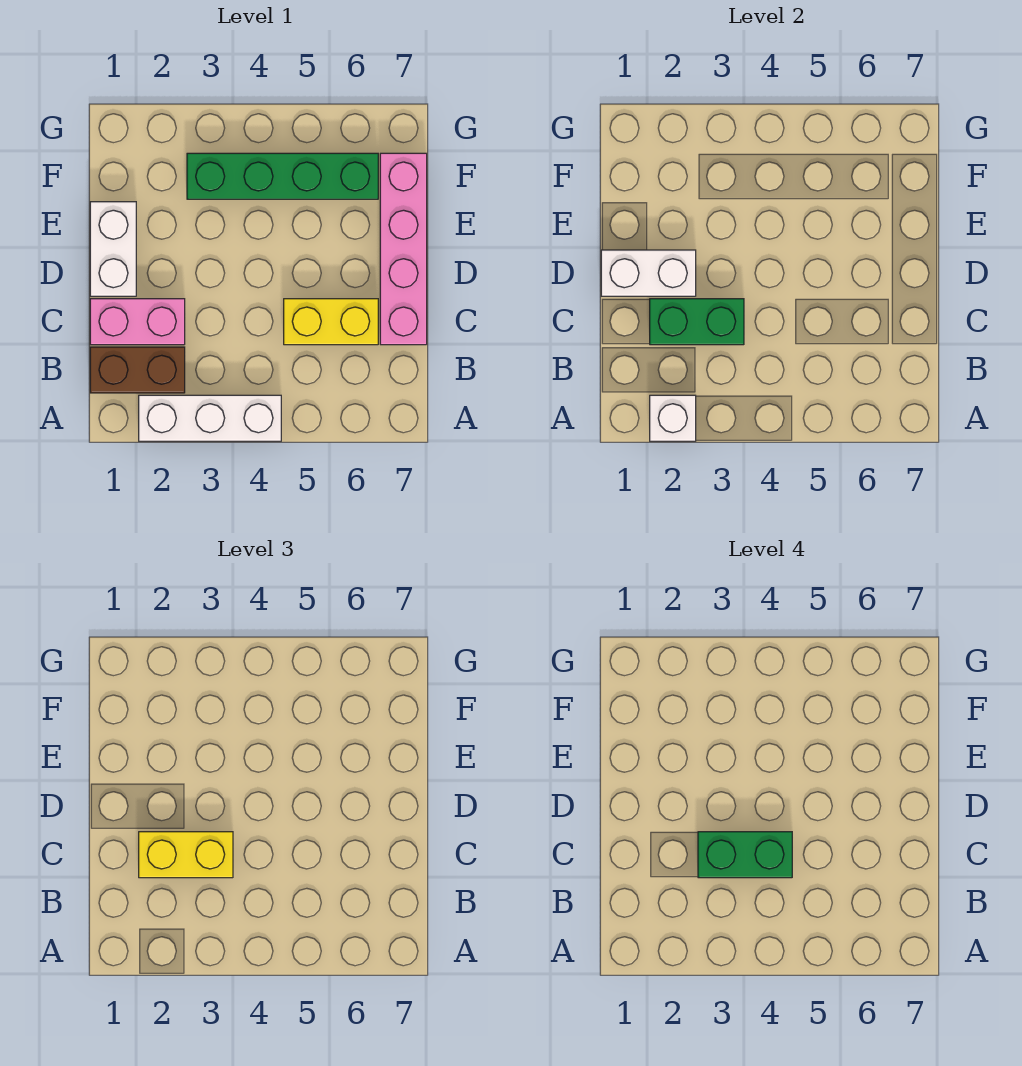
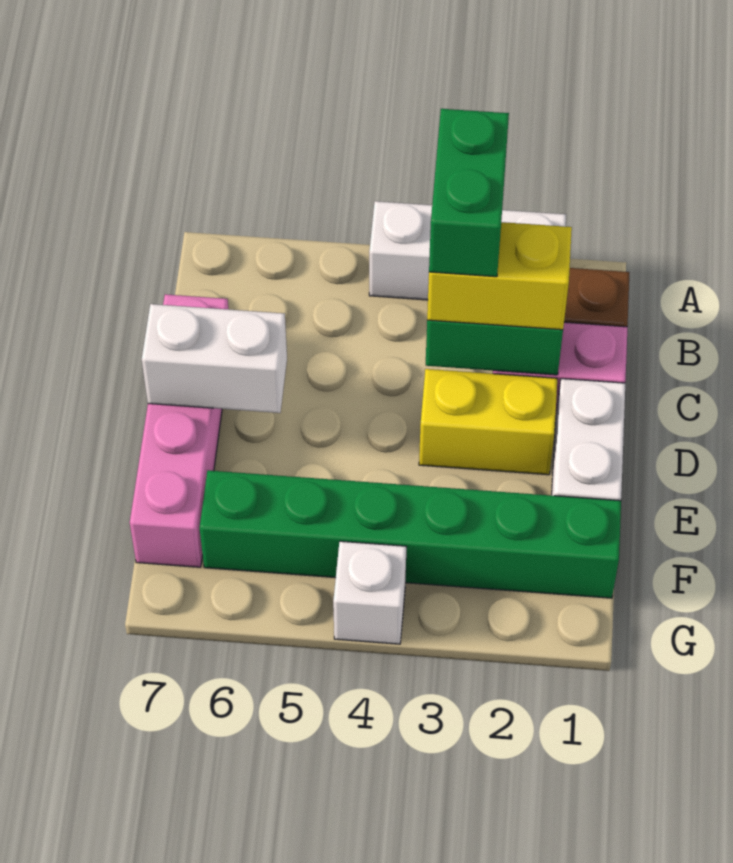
white 1x1 brick [650,395,696,441] -> white 1x1 brick moved to [333,541,406,644]
green 1x2 brick [698,832,792,878] -> green 1x2 brick turned to [429,109,509,277]
yellow 1x2 brick [284,299,378,345] -> yellow 1x2 brick moved to [419,369,557,475]
white 1x2 brick [601,250,696,296] -> white 1x2 brick moved to [142,304,287,413]
green 1x4 brick [187,153,378,199] -> green 1x6 brick [200,470,621,598]

